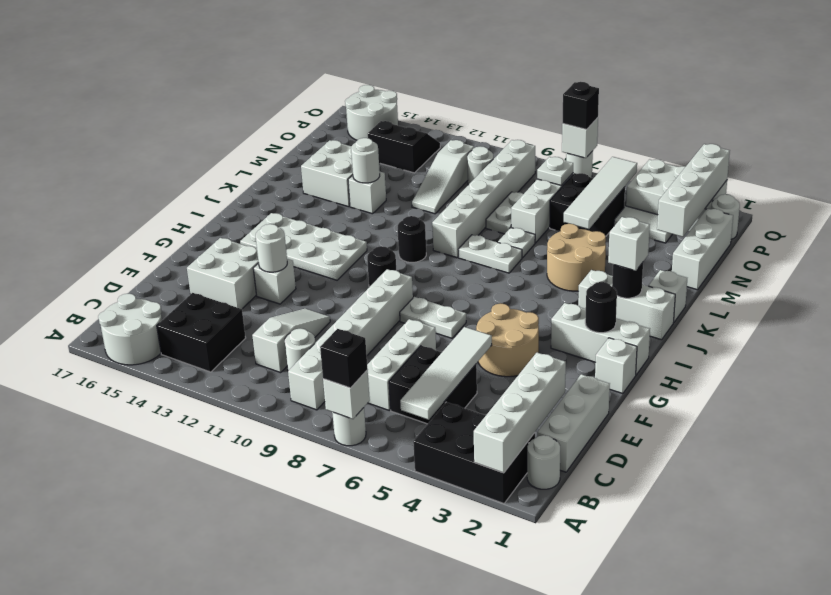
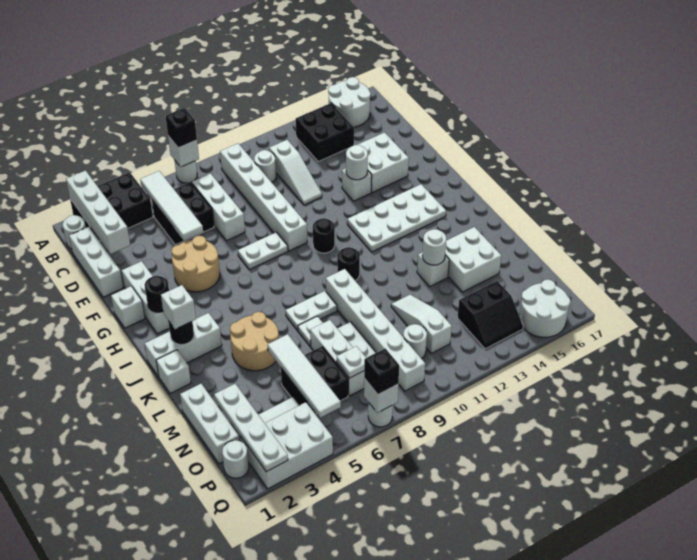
white 1x3 brick [551,303,650,375] -> white 1x3 brick turned to [122,261,169,334]
white 1x4 brick [657,144,730,237] -> white 1x4 plate [214,384,288,472]

